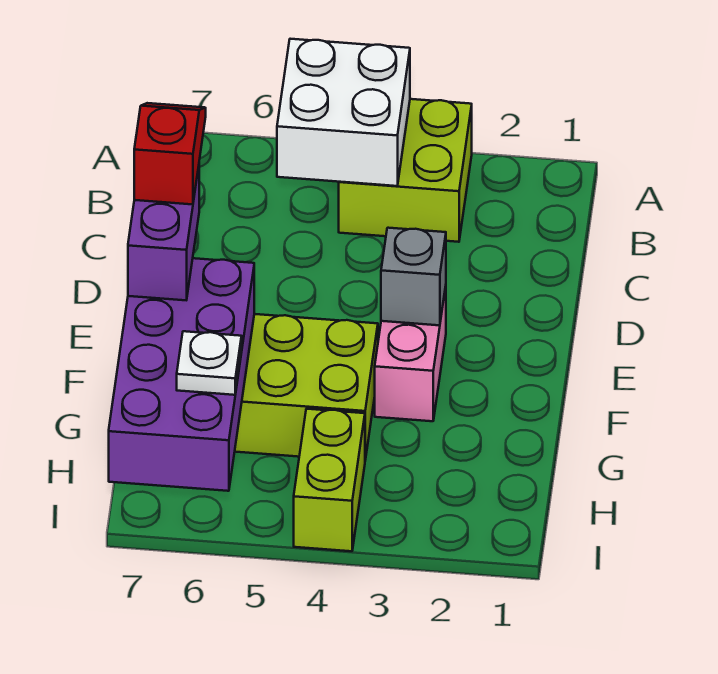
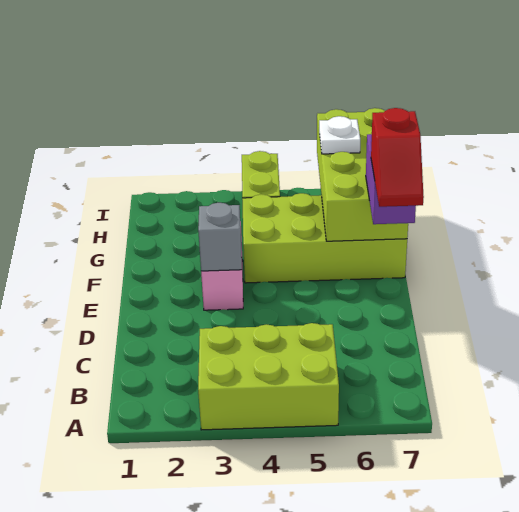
lime 2x2 brick [339,99,472,242] -> lime 2x3 brick [198,323,339,430]
white 2x2 brick [277,39,410,186] -> none
purple 2x4 brick [109,258,254,491] -> lime 2x4 brick [317,108,408,241]

